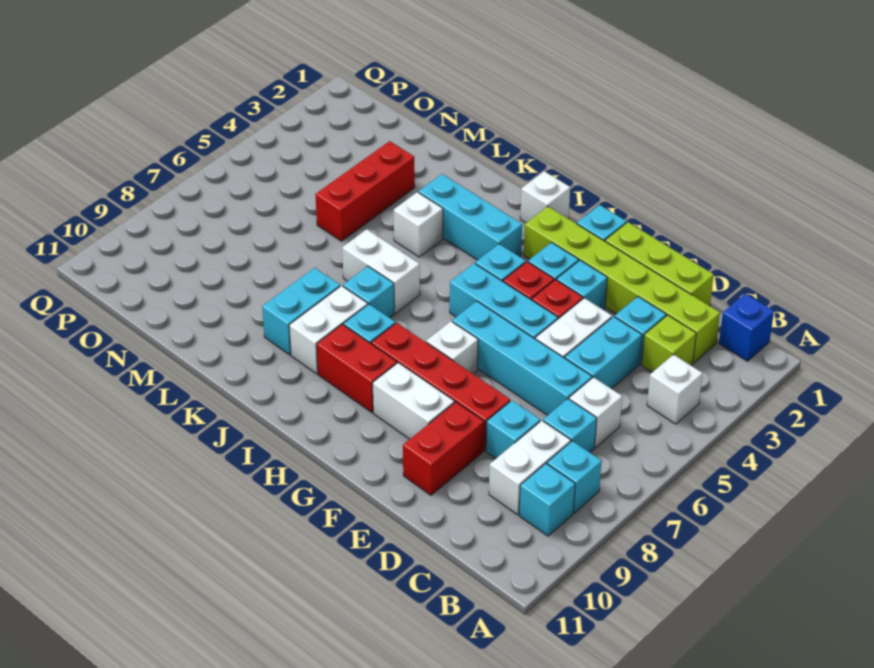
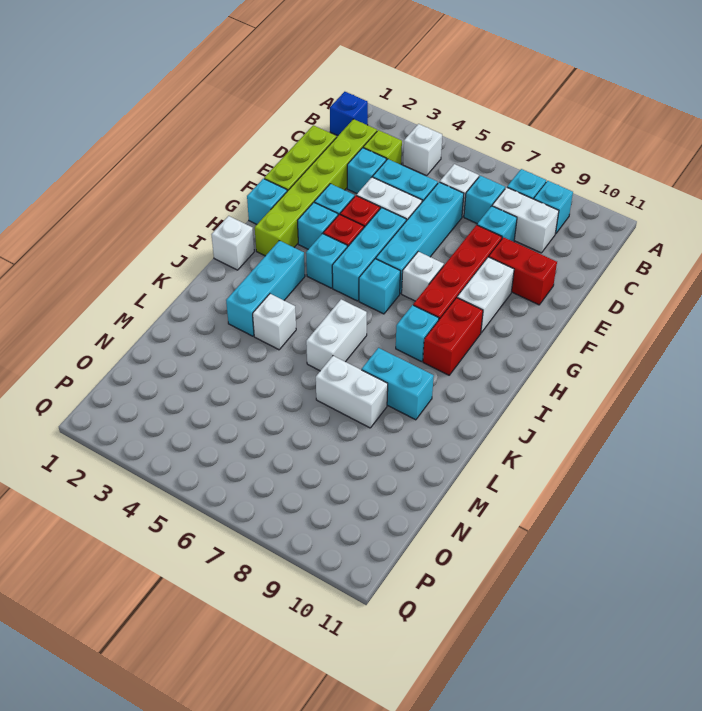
cyan 1x1 brick [343,266,394,318] -> cyan 1x1 brick moved to [359,259,400,314]
white 1x2 brick [289,286,368,374] -> white 1x2 brick moved to [316,356,388,428]
red 1x3 brick [315,141,415,241] -> none

